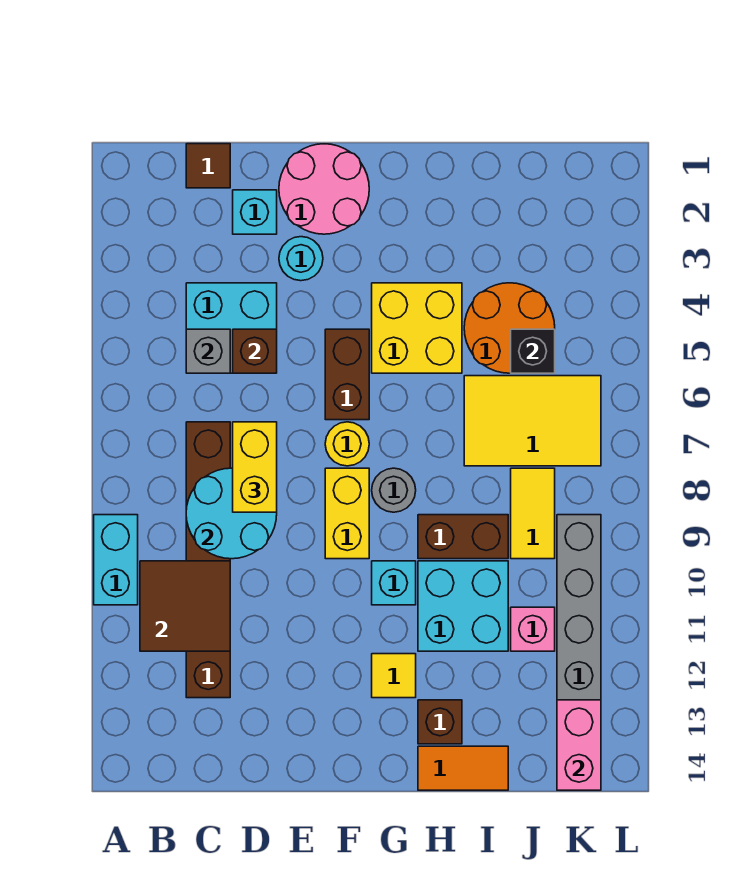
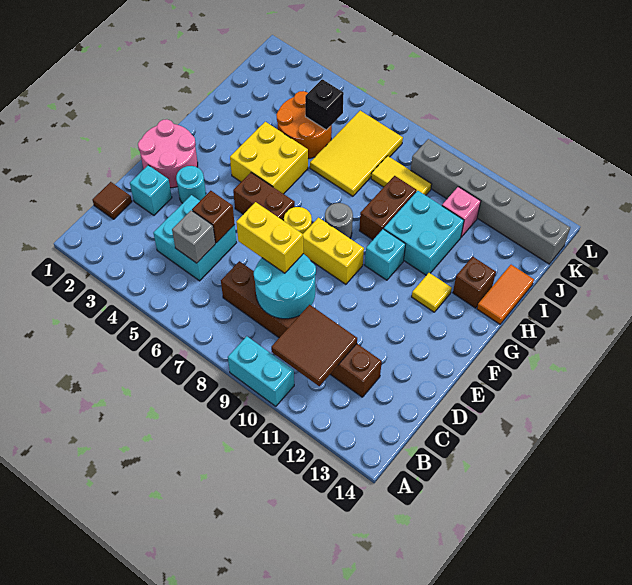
pink 1x2 brick [557,700,601,790] -> none

